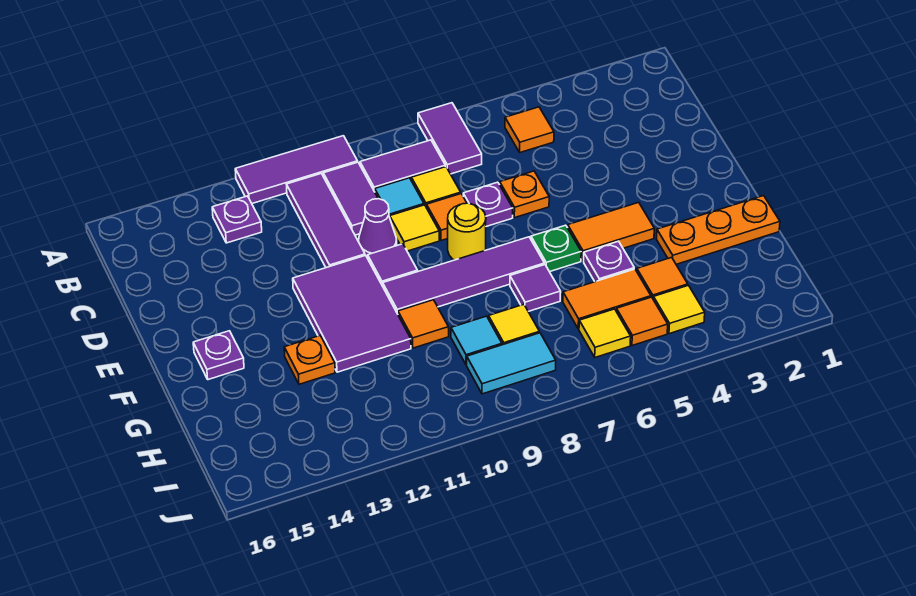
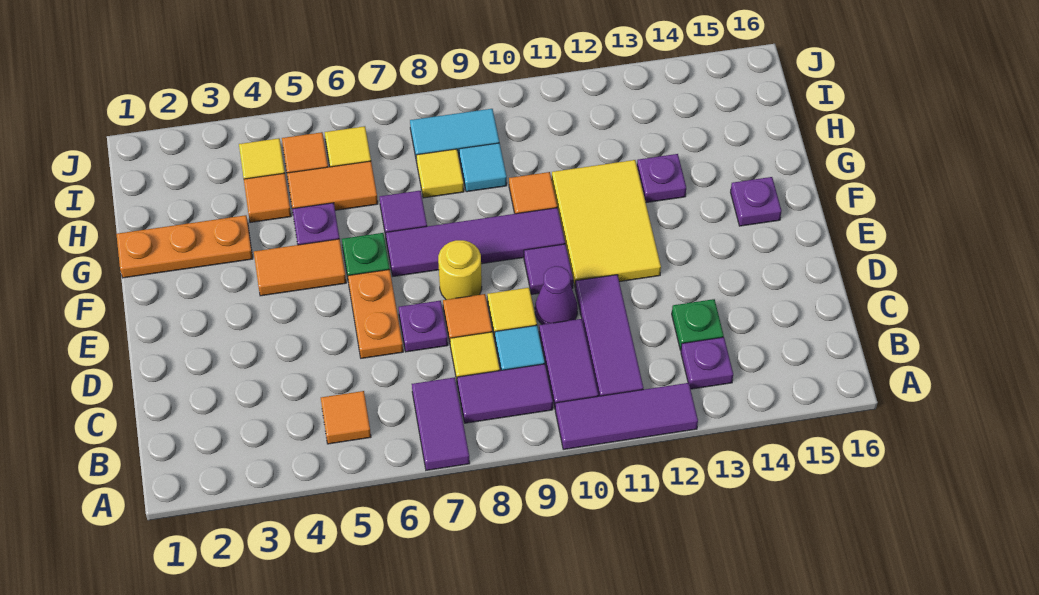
none -> green 1x1 plate [672,299,724,350]
orange 1x1 plate [500,171,549,218] -> orange 1x2 plate [348,270,403,358]
purple 2x3 tile [293,255,411,372] -> yellow 2x3 tile [552,160,661,288]
orange 1x1 plate [284,336,335,384] -> purple 1x1 plate [637,154,686,203]

